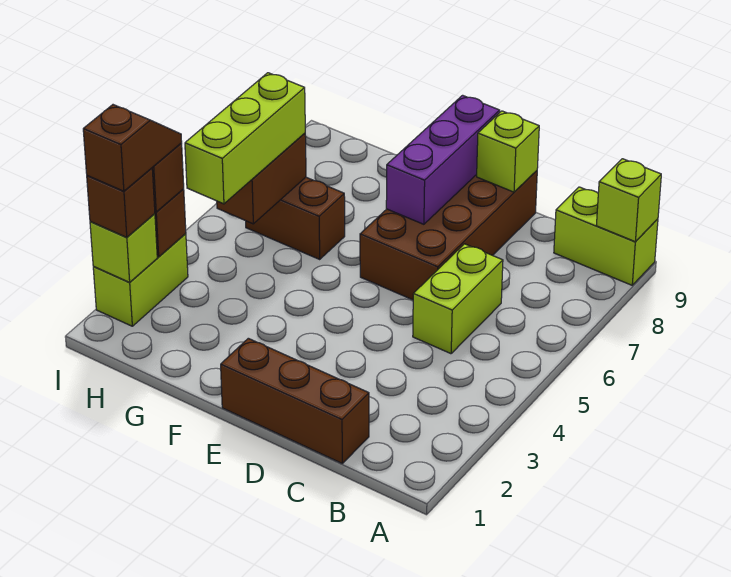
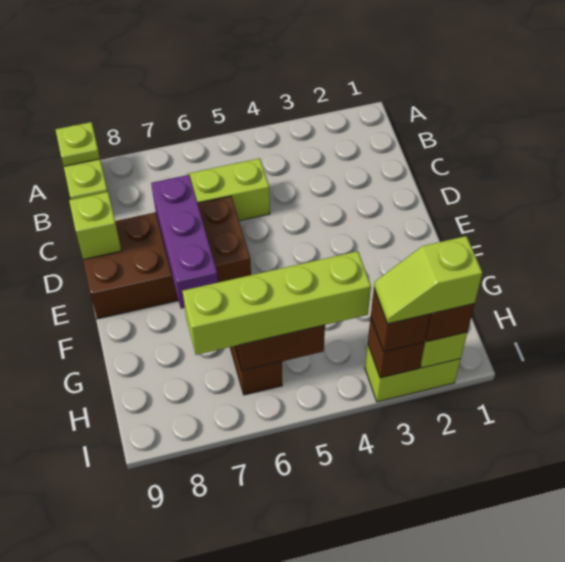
lime 1x1 brick [596,159,661,241] -> lime 1x1 plate [56,122,100,166]
brown 1x3 brick [221,338,369,463] -> none
purple 1x3 brick [386,95,500,224] -> purple 1x3 brick turned to [151,175,218,309]
lime 1x3 brick [185,73,305,204] -> lime 1x4 brick [182,251,371,355]
brown 1x2 slope [83,105,182,191] -> lime 1x2 slope [374,236,482,324]

